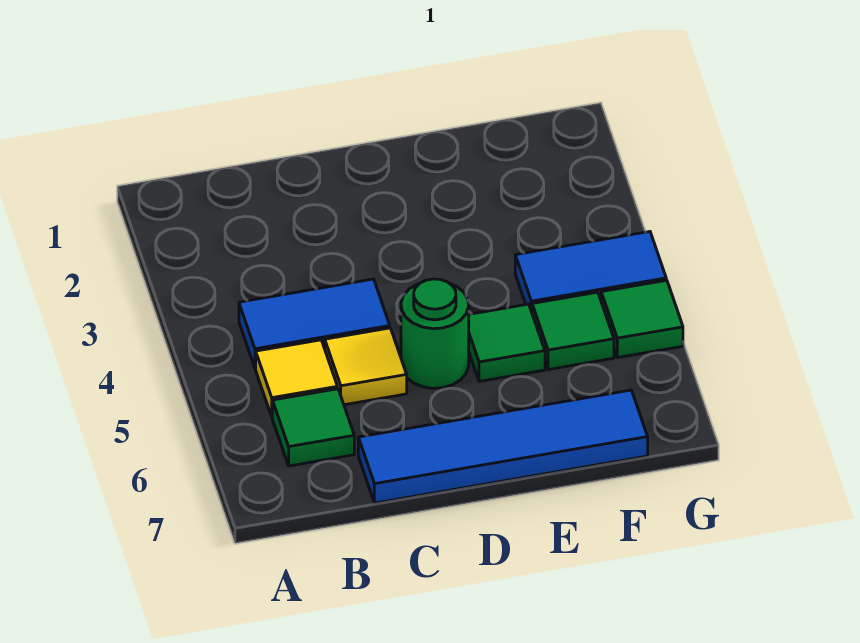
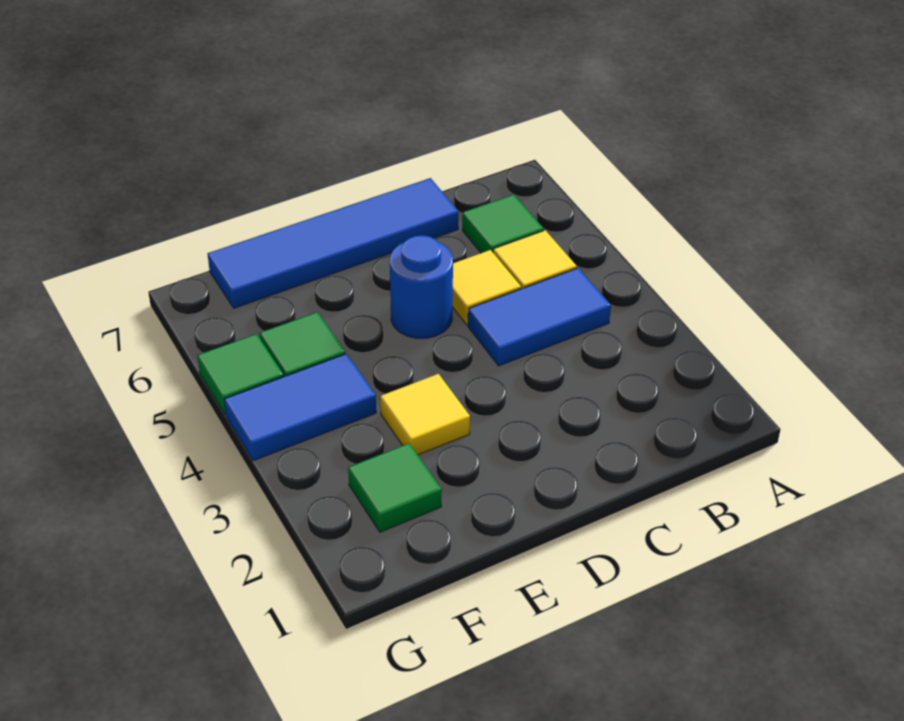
green 1x1 round brick [401,279,469,388] -> blue 1x1 round brick [390,235,453,338]
none -> yellow 1x1 tile [380,374,470,455]
green 1x1 tile [469,304,545,381] -> green 1x1 tile moved to [348,443,442,532]

